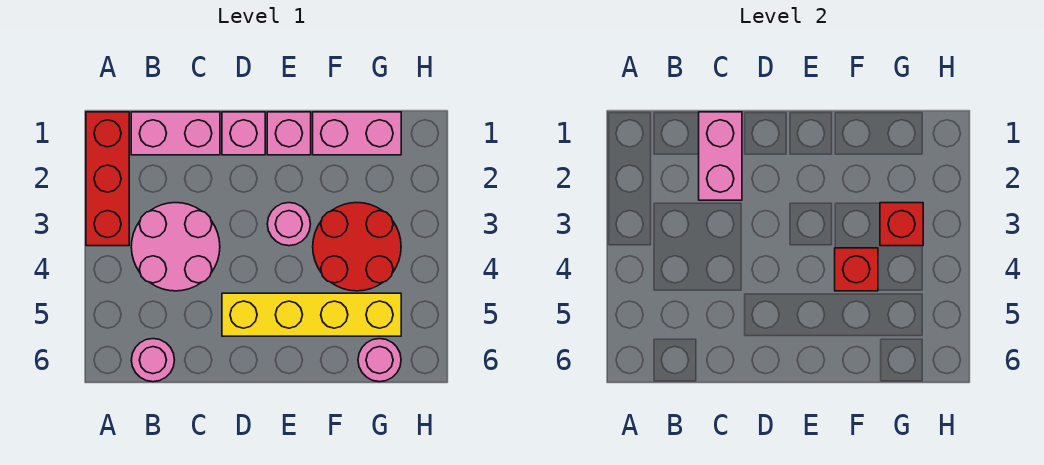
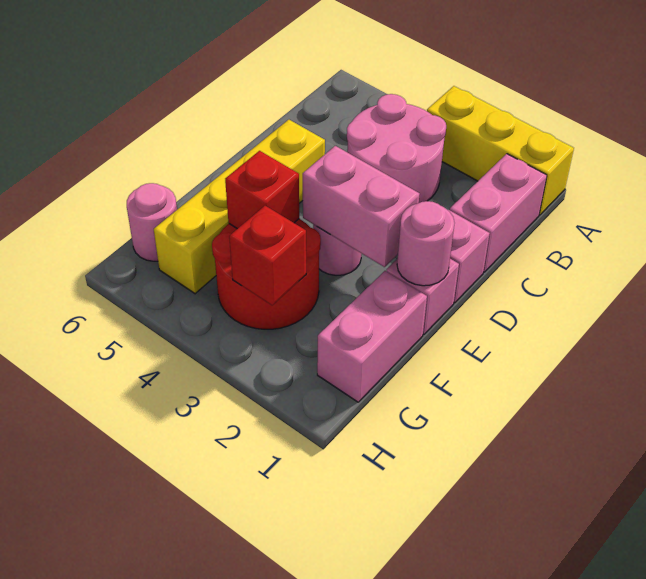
red 1x3 brick [86,112,129,246] -> yellow 1x3 brick [427,86,574,215]
pink 1x1 round brick [131,339,174,382] -> pink 1x1 round brick moved to [397,201,454,286]
pink 1x2 brick [699,112,742,200] -> pink 1x2 brick moved to [303,146,420,267]

